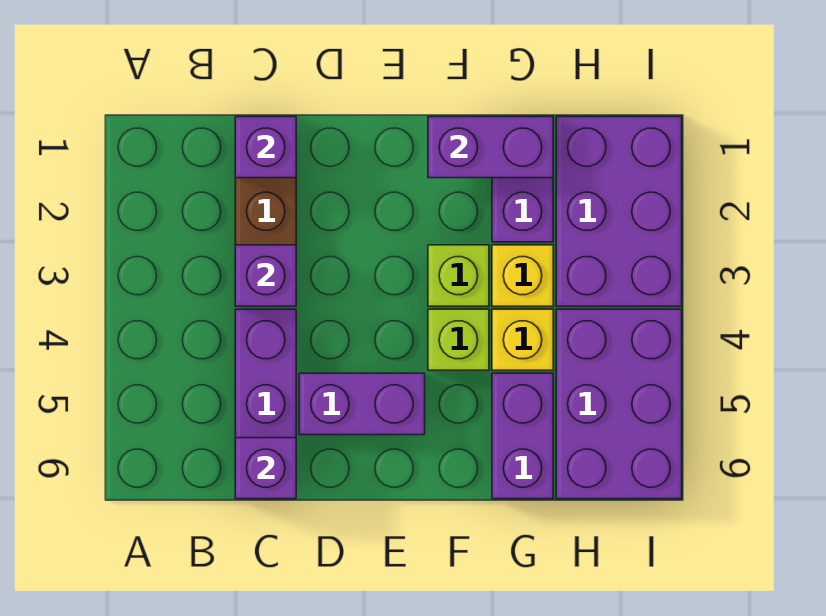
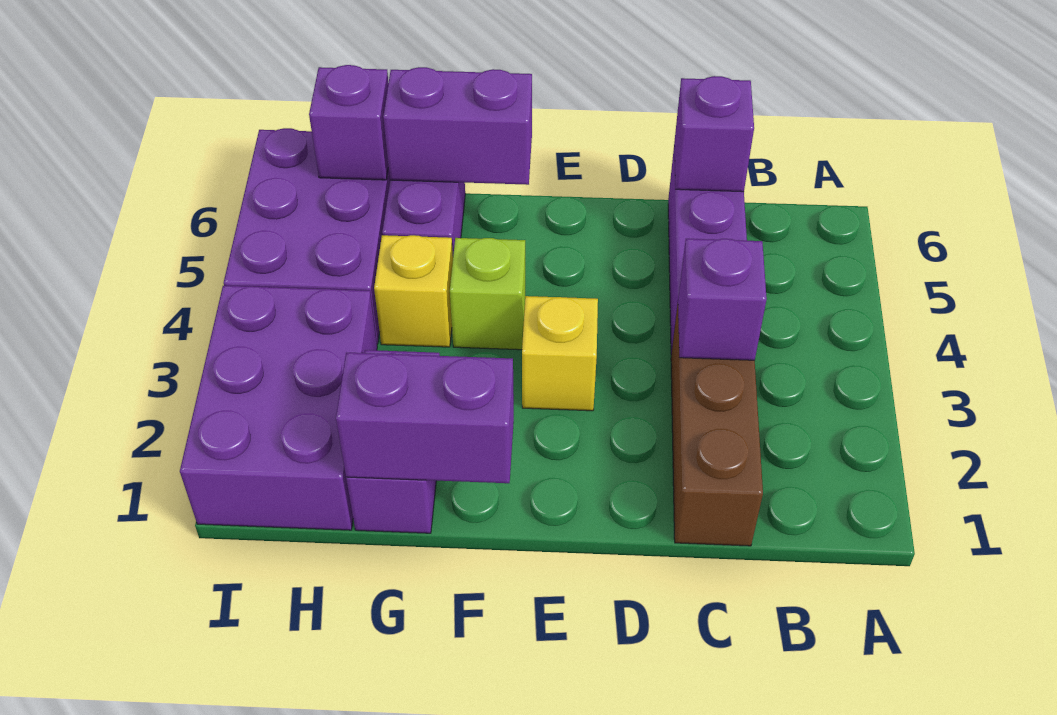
purple 1x1 brick [235,117,296,178] -> purple 1x1 brick moved to [309,65,388,180]
purple 1x2 brick [299,373,425,435] -> purple 1x2 brick moved to [383,67,532,185]
lime 1x1 brick [428,245,489,306] -> none
yellow 1x1 brick [492,245,553,306] -> yellow 1x1 brick moved to [522,296,598,411]

